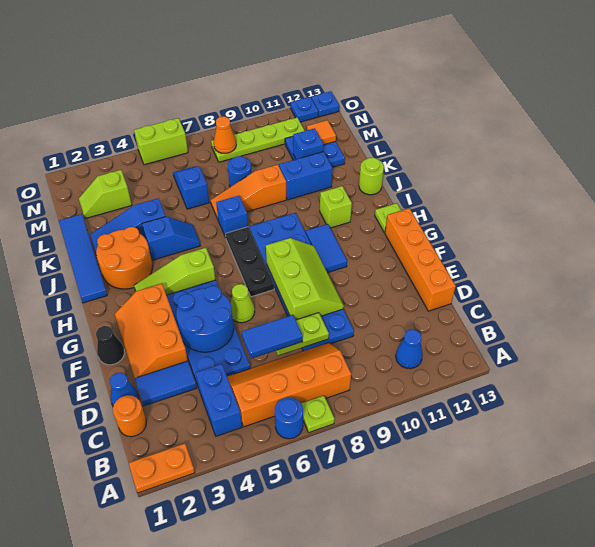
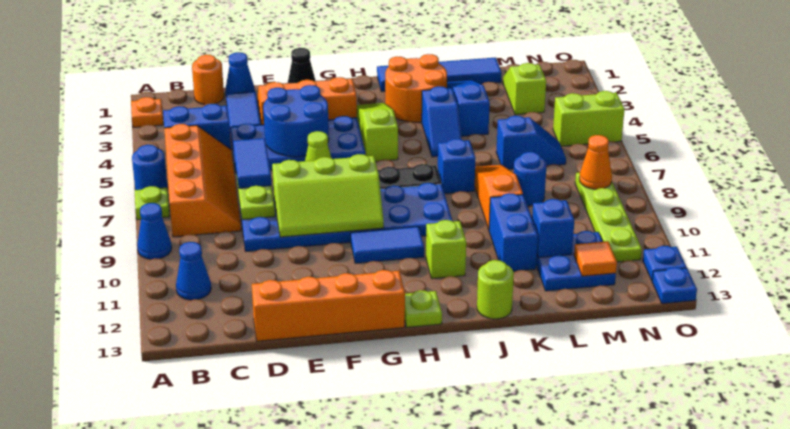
orange 1x2 plate [129,444,195,493] -> orange 1x1 plate [131,97,163,127]
none -> blue 1x1 cone [137,203,172,259]
lime 1x2 brick [134,118,188,165] -> lime 1x2 brick turned to [553,91,624,146]

